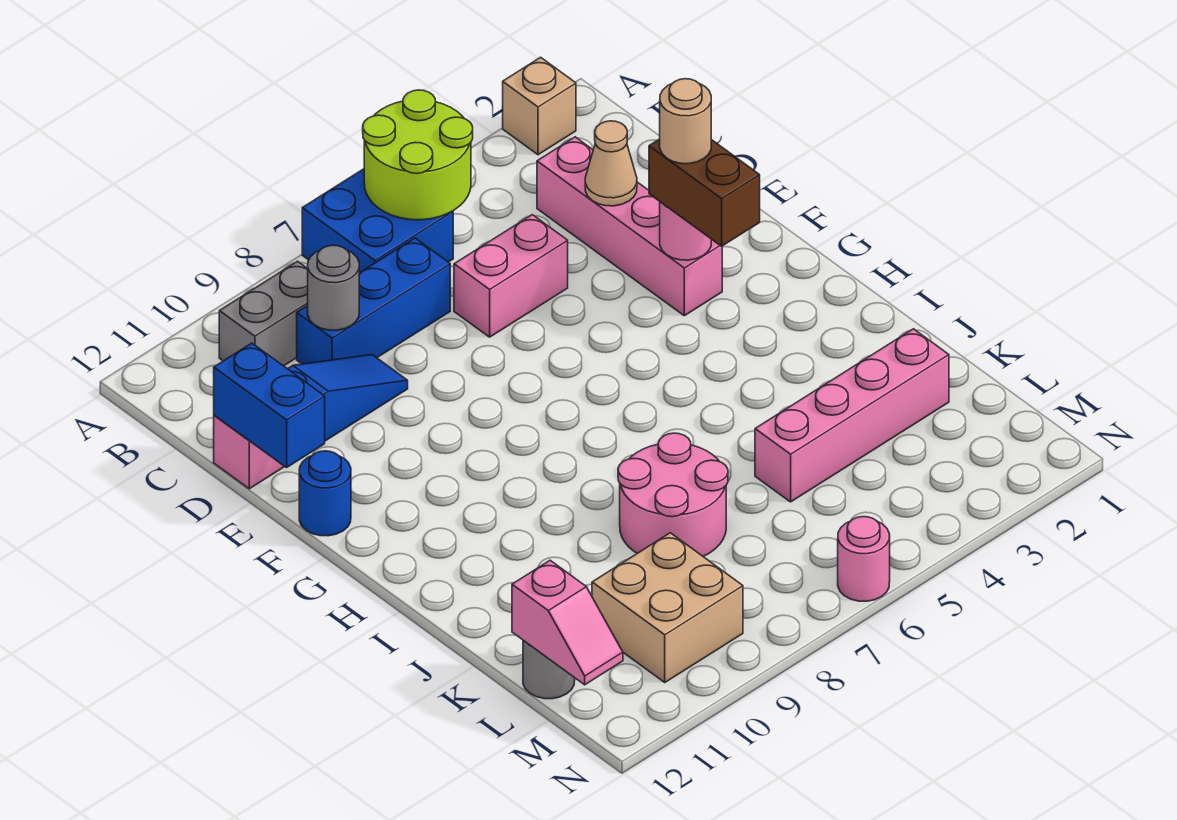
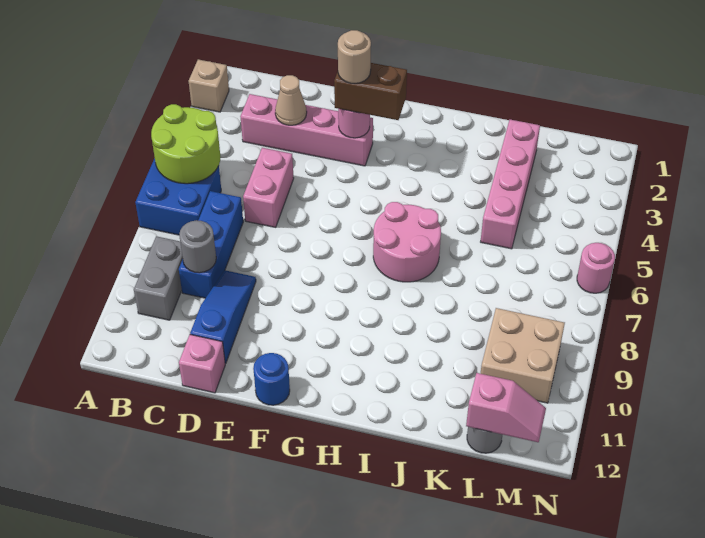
blue 1x2 brick [214,343,325,468] -> none
pink 2x2 round brick [618,433,728,557] -> pink 2x2 round brick moved to [373,202,441,282]

